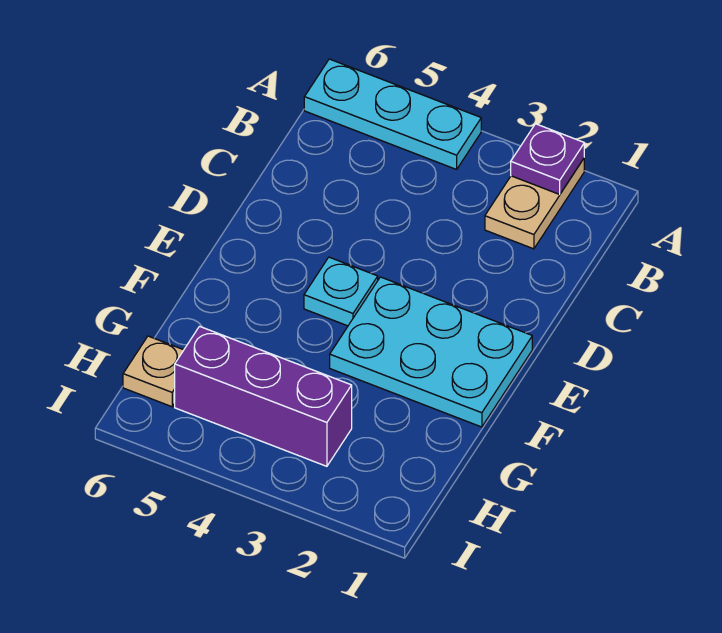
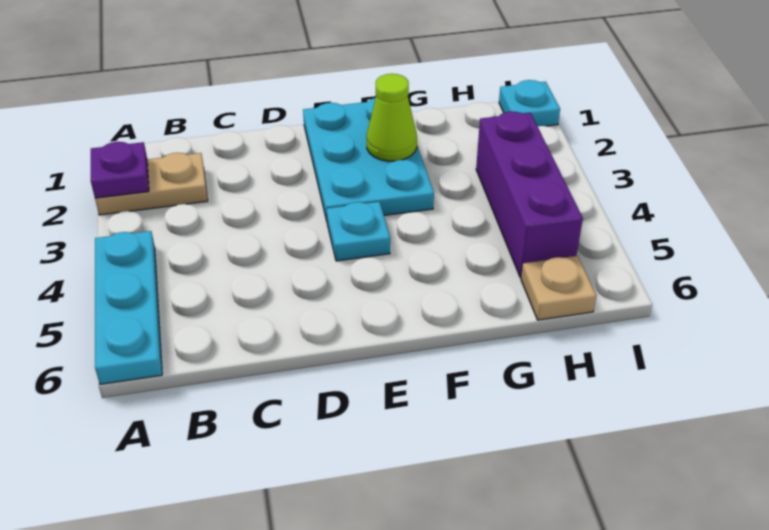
none -> lime 1x1 cone [367,74,417,161]
none -> cyan 1x1 plate [499,80,560,126]

